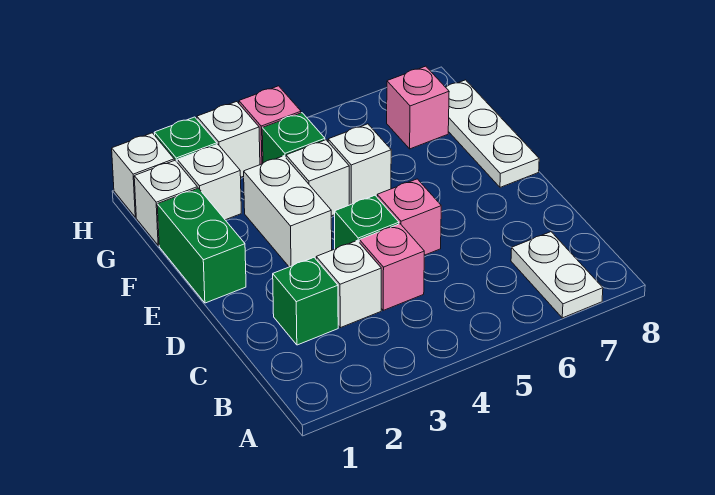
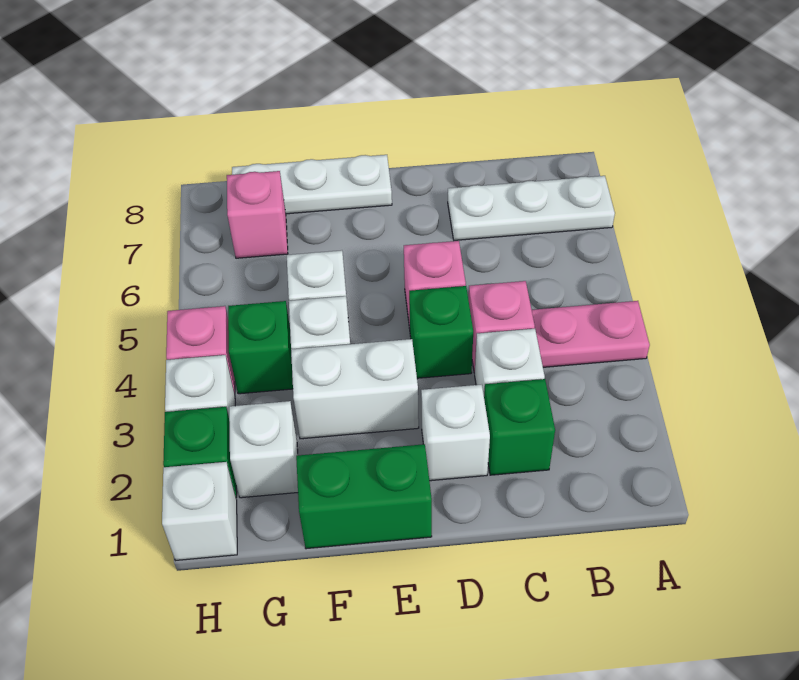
none -> pink 1x2 plate [532,301,650,367]
white 1x2 plate [511,232,603,318] -> white 1x3 plate [448,176,615,240]
white 1x1 brick [134,160,197,245] -> white 1x1 brick moved to [421,385,490,481]

